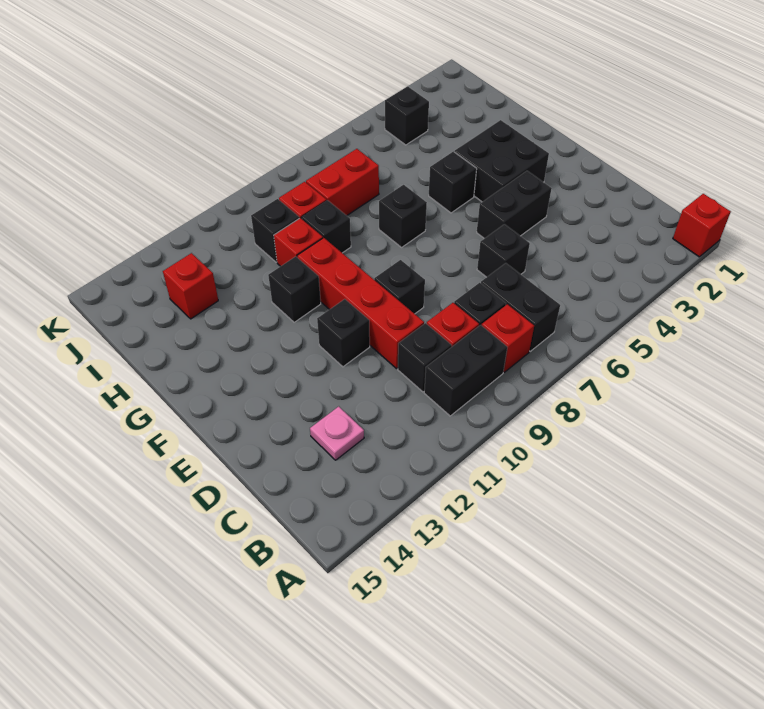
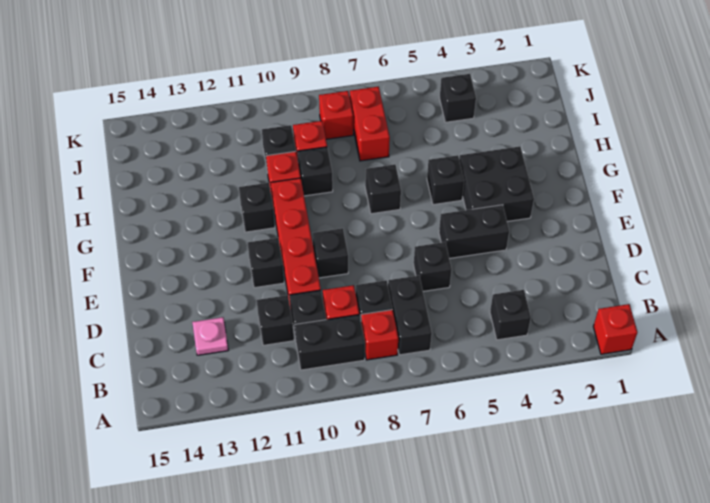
none -> black 1x1 brick [490,290,531,340]
none -> black 1x1 brick [257,295,294,345]
red 1x2 brick [306,149,379,216] -> red 1x2 brick turned to [350,87,390,161]
red 1x1 brick [163,253,218,319] -> red 1x1 brick moved to [319,91,353,139]

